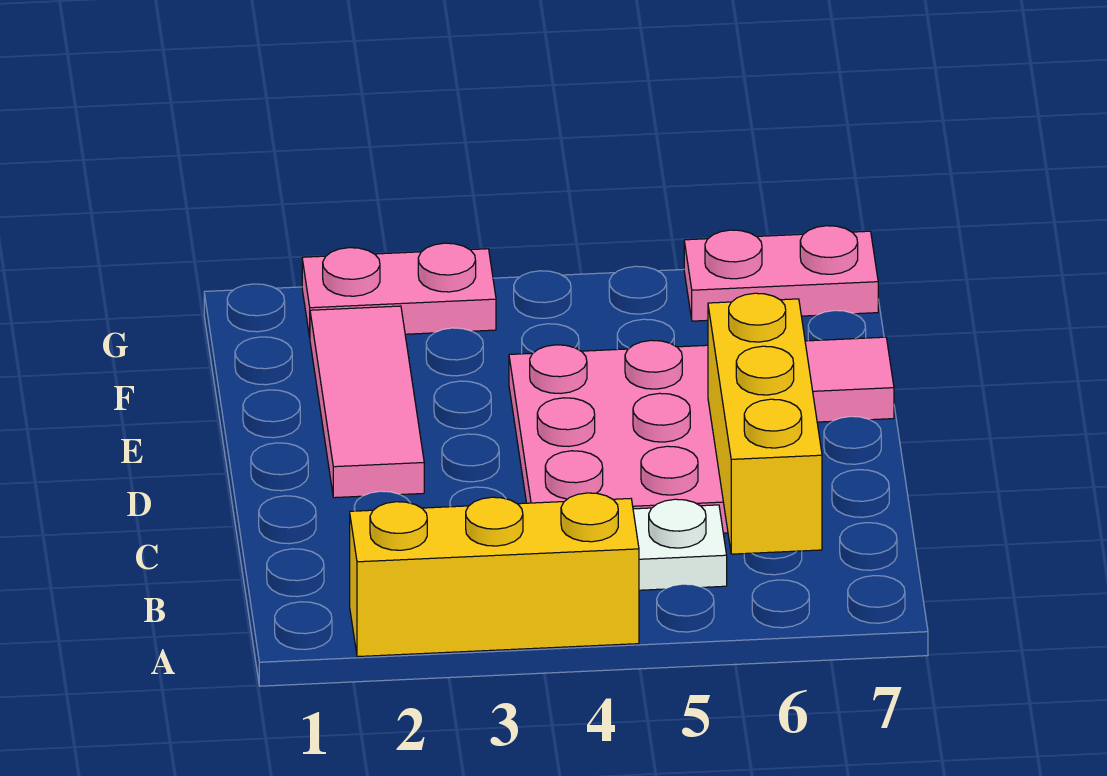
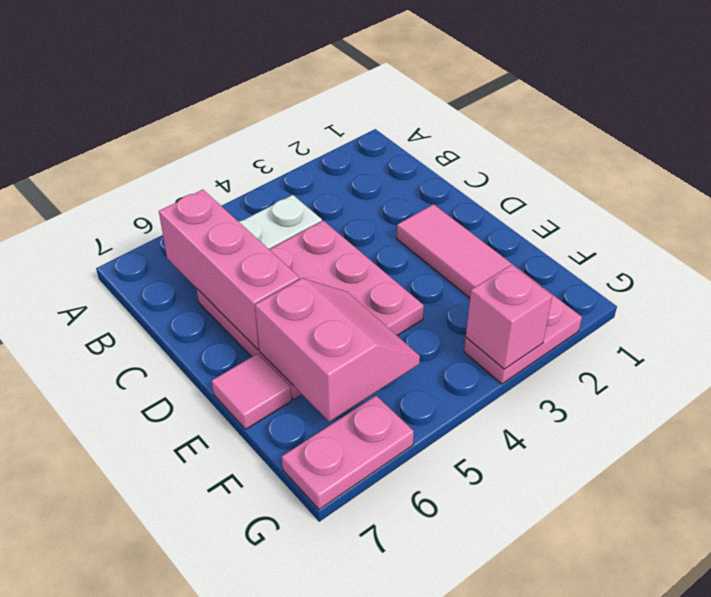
yellow 1x3 brick [350,493,639,657] -> none
yellow 1x3 brick [708,293,822,554] -> pink 1x3 brick [159,190,299,350]
none -> pink 2x2 slope [255,278,420,422]
none -> pink 1x1 brick [466,265,552,369]

